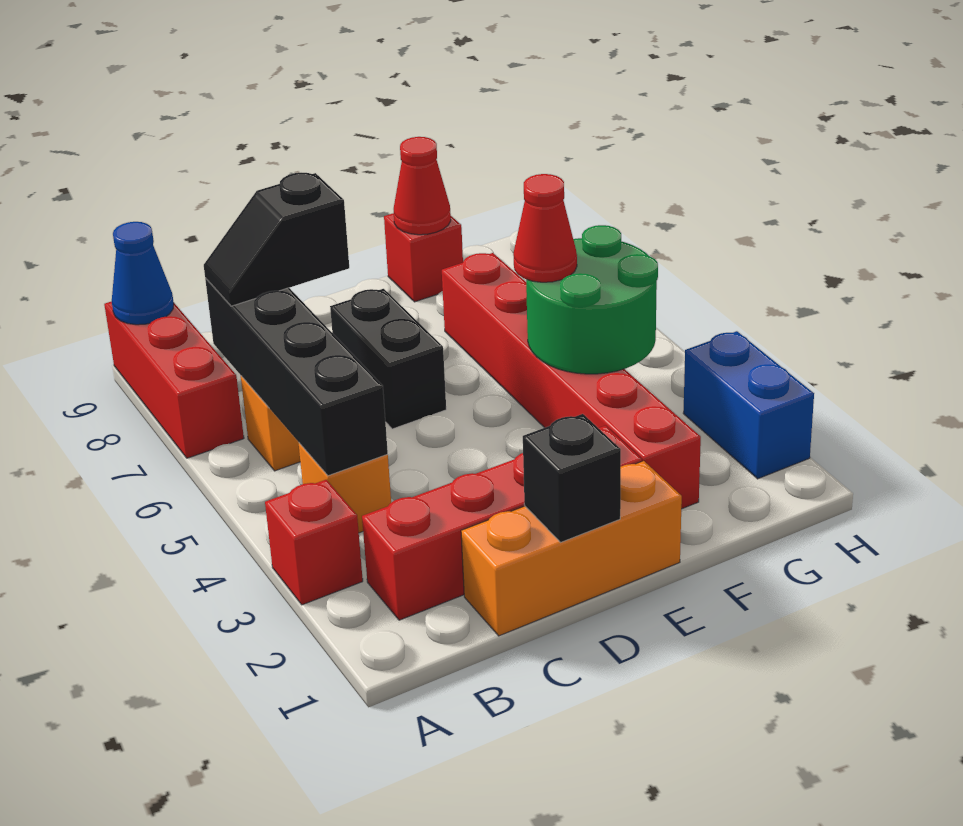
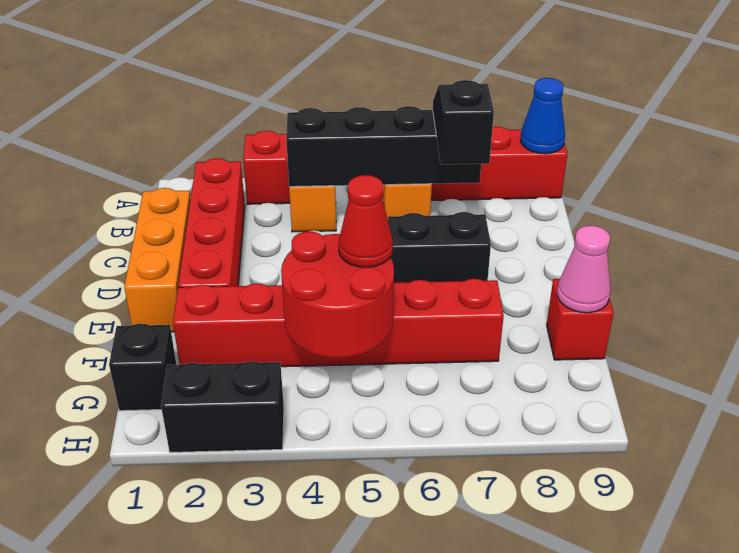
black 1x1 brick [523,414,621,542] -> black 1x1 brick moved to [109,324,176,411]
green 2x2 round brick [526,225,658,374] -> red 2x2 round brick [281,231,394,358]
red 1x1 cone [394,137,451,235] -> pink 1x1 cone [557,225,611,313]
blue 1x2 brick [683,331,814,479] -> black 1x2 brick [161,361,284,452]

